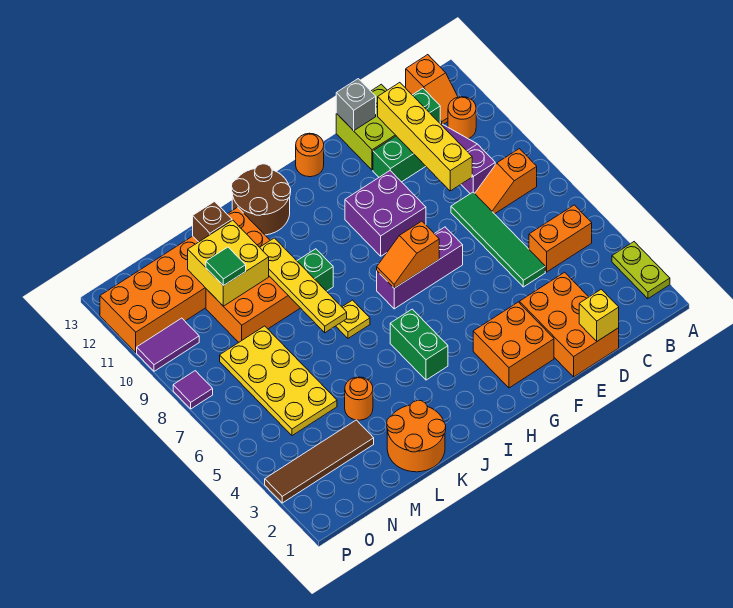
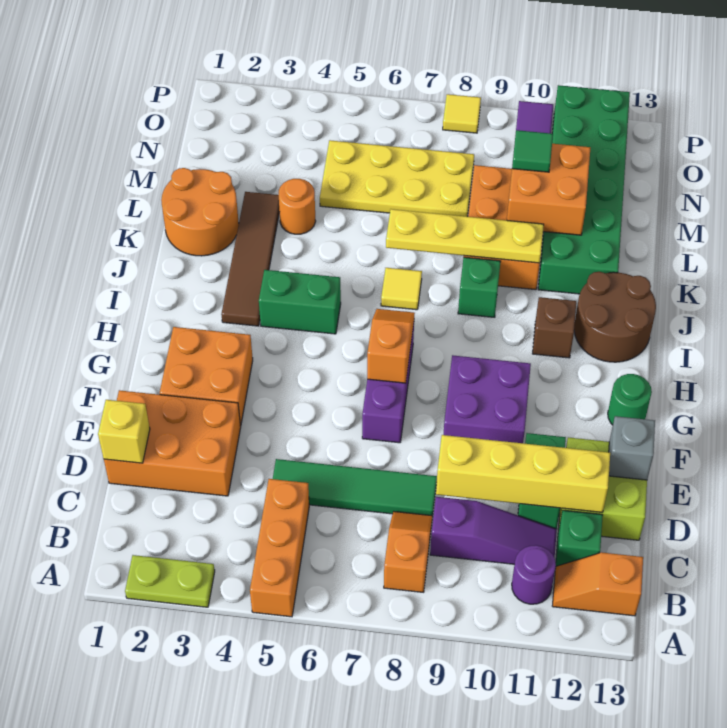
orange 1x2 brick [529,205,592,272] -> orange 1x3 brick [250,479,309,617]
orange 1x1 round brick [448,97,476,139] -> purple 1x1 round brick [512,545,556,604]
orange 1x1 round brick [296,133,324,177] -> green 1x1 round brick [608,374,652,425]
yellow 1x1 plate [336,300,370,338] -> yellow 1x1 tile [381,268,422,310]
orange 2x6 brick [100,207,270,352] -> green 2x6 brick [538,85,630,294]
yellow 2x2 brick [188,220,269,306] -> orange 2x2 brick [507,144,590,235]
brown 1x1 brick [193,202,232,242] -> brown 1x1 brick moved to [533,297,576,358]
brown 1x4 tile [265,420,374,503] -> brown 1x4 tile moved to [221,192,280,326]
purple 1x1 tile [173,371,213,409] -> yellow 1x1 tile [443,94,481,133]

